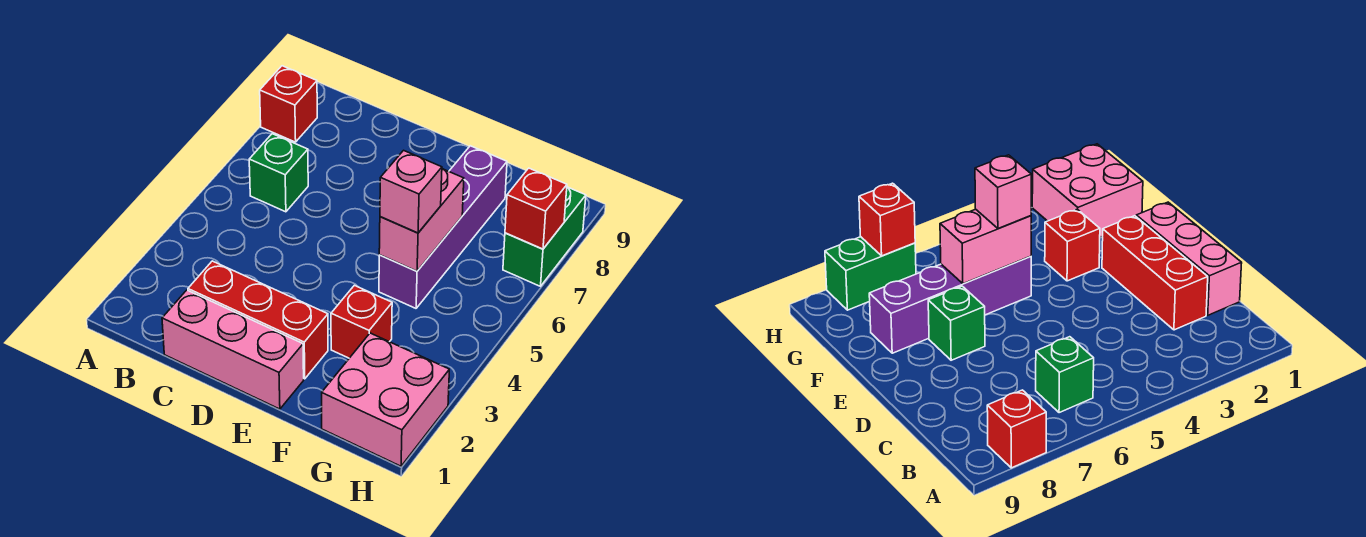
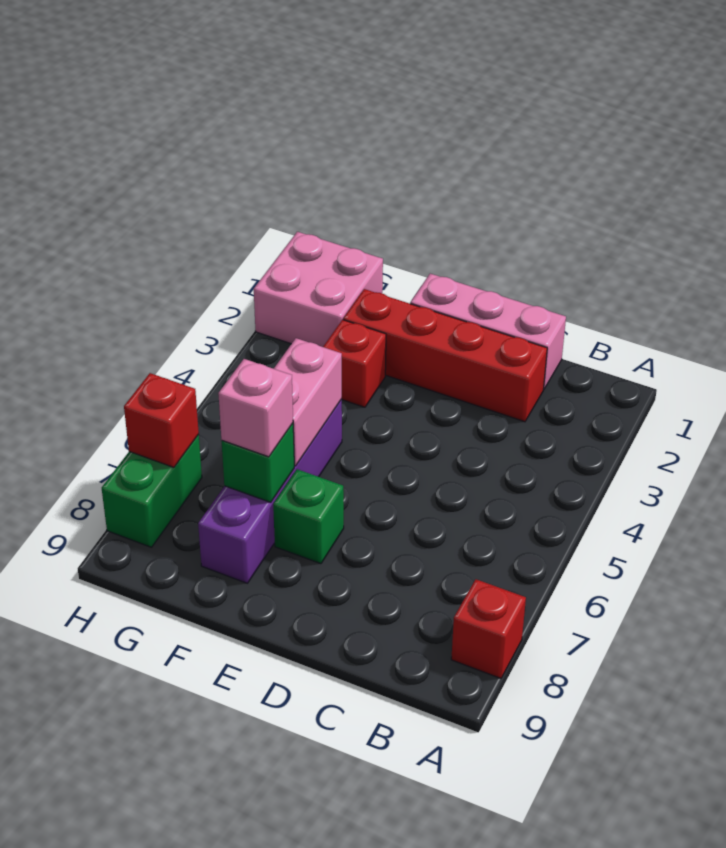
green 1x1 brick [249,134,308,212] -> green 1x1 brick moved to [221,423,294,502]
red 1x3 brick [188,261,328,379] -> red 1x4 brick [343,289,547,422]
pink 1x1 brick [380,150,442,233] -> pink 1x1 brick moved to [218,359,293,457]

